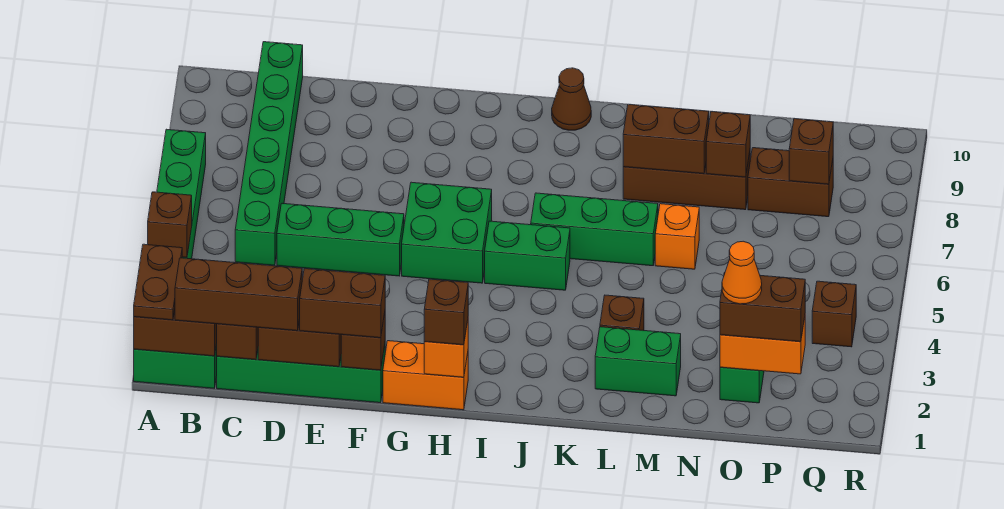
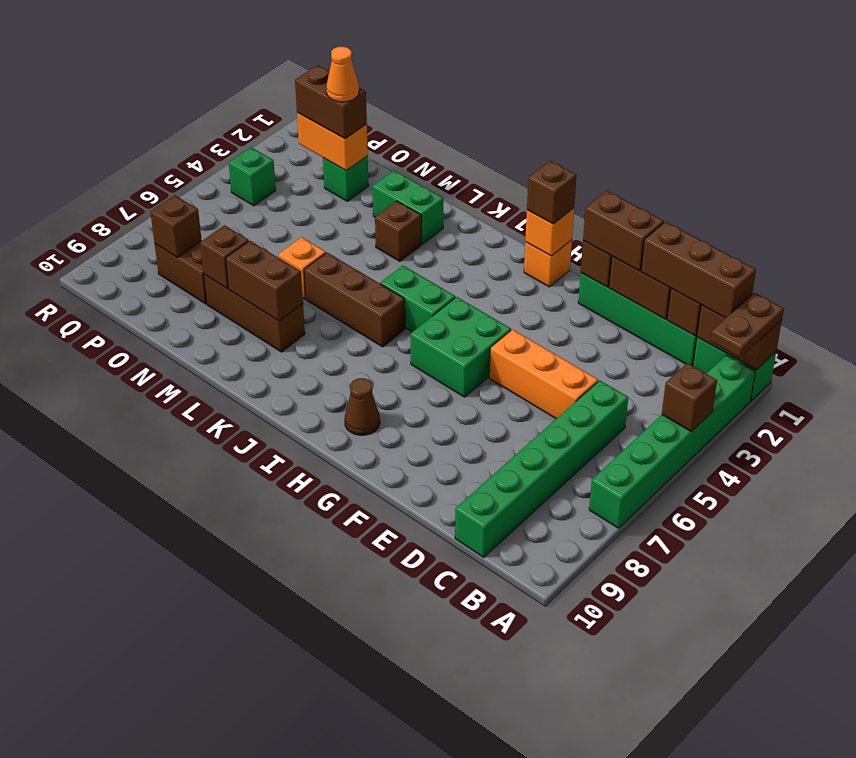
green 1x3 brick [277,203,404,276] -> orange 1x3 brick [489,330,598,419]
orange 1x2 brick [383,341,468,410] -> orange 1x1 brick [524,240,572,287]
green 1x3 brick [531,193,658,266] -> brown 1x3 brick [304,253,405,347]
brown 1x1 cone [552,68,591,130] -> brown 1x1 cone moved to [345,378,380,435]
brown 1x1 brick [812,281,856,347] -> green 1x1 brick [229,147,276,206]

